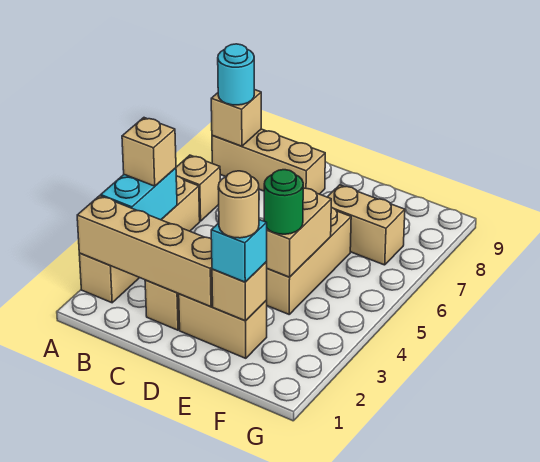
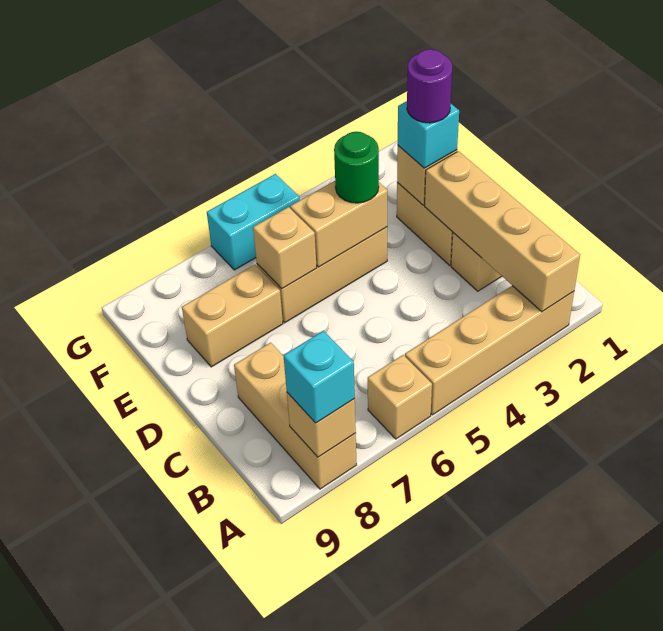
cyan 1x2 brick [101,168,177,220] -> cyan 1x2 brick moved to [207,174,300,270]
tan 1x1 brick [122,118,176,186] -> tan 1x1 brick moved to [253,207,317,289]
cyan 1x1 round brick [218,44,254,105] -> cyan 1x1 brick [283,331,355,423]
tan 1x1 round brick [218,171,259,238] -> purple 1x1 round brick [407,49,452,123]
tan 1x2 brick [328,185,405,265] -> tan 1x2 brick turned to [182,265,283,367]

